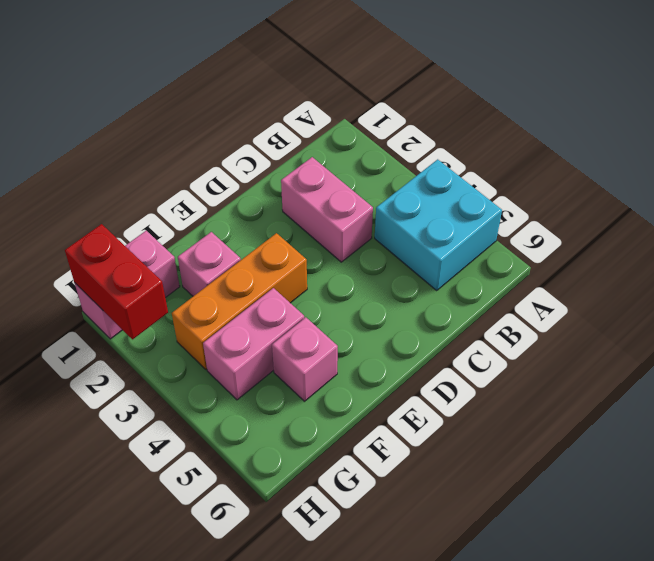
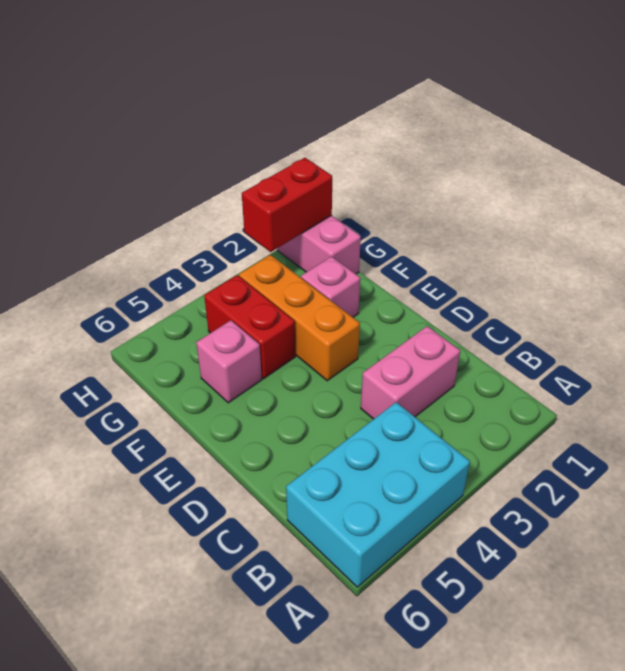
cyan 2x2 brick [375,159,502,290] -> cyan 2x3 brick [286,402,470,587]
pink 1x2 brick [203,288,304,400] -> red 1x2 brick [204,275,295,379]

